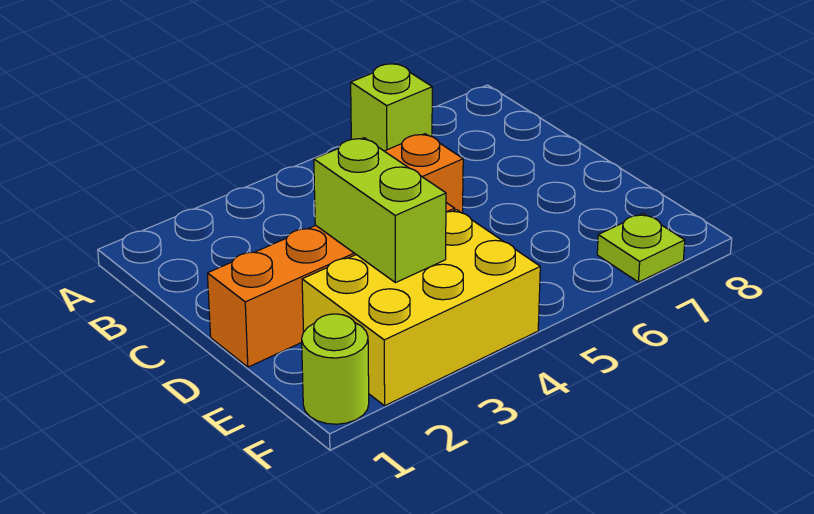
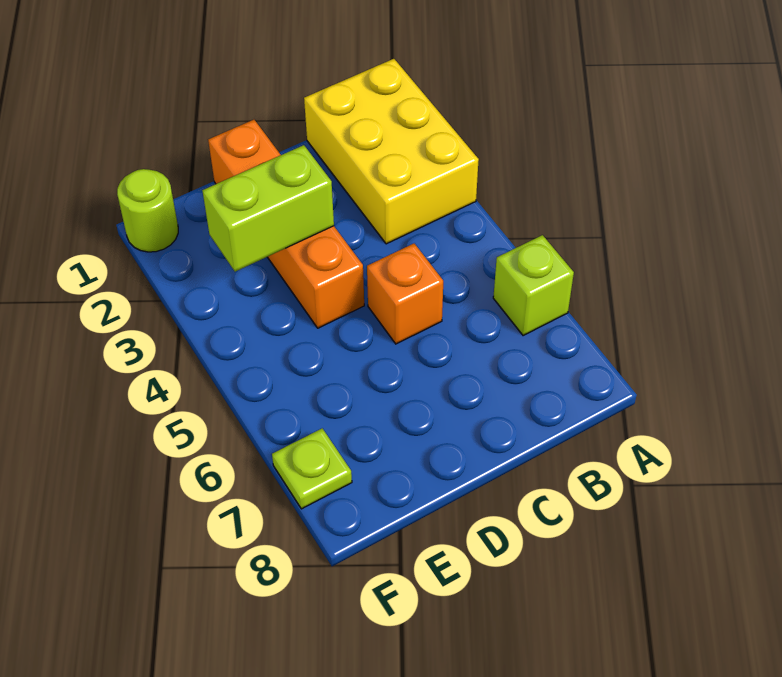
yellow 2x3 brick [302,210,540,406] -> yellow 2x3 brick moved to [304,59,479,244]

